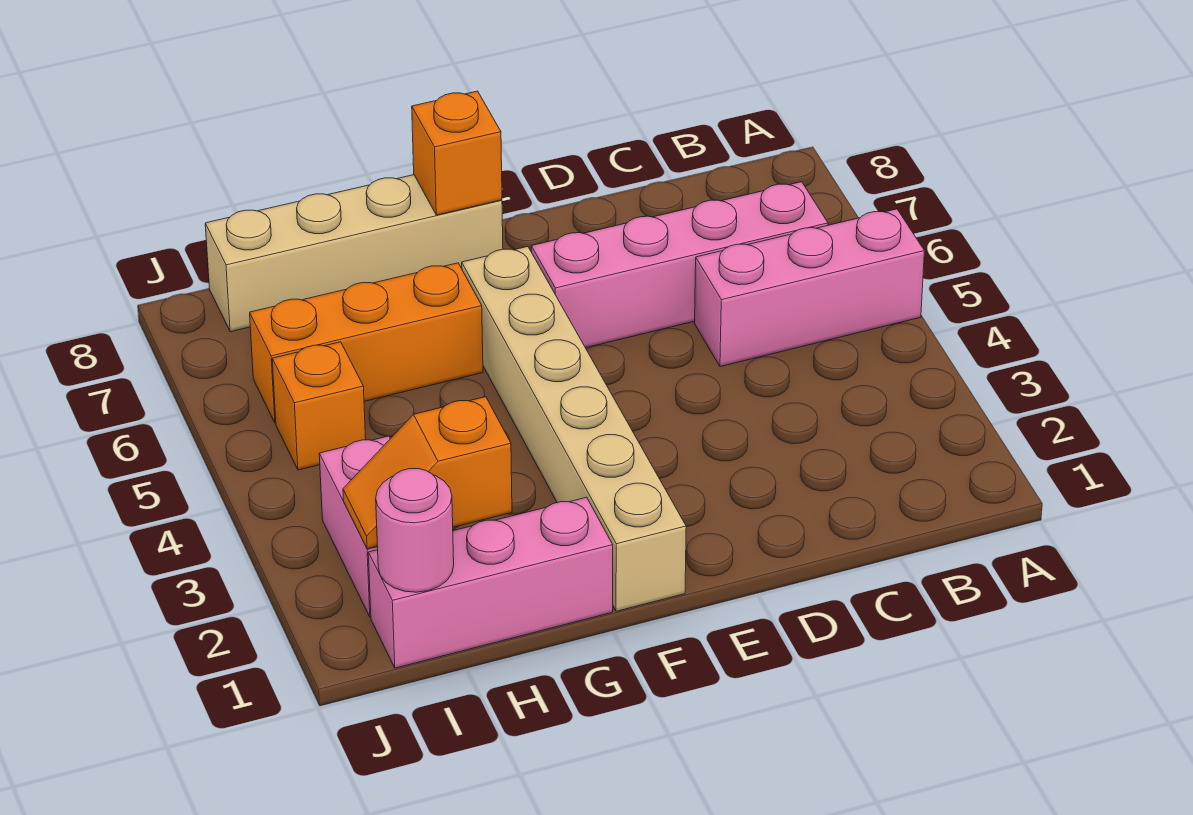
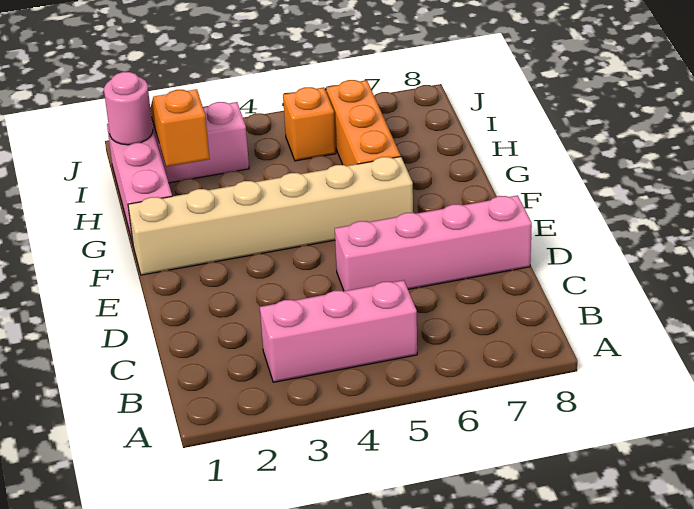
pink 1x3 brick [695,209,924,367] -> pink 1x3 brick turned to [260,280,417,382]
pink 1x4 brick [531,182,828,348] -> pink 1x4 brick turned to [335,195,532,291]
tan 1x4 brick [205,175,503,332] -> none
orange 1x1 brick [412,91,502,215] -> none

